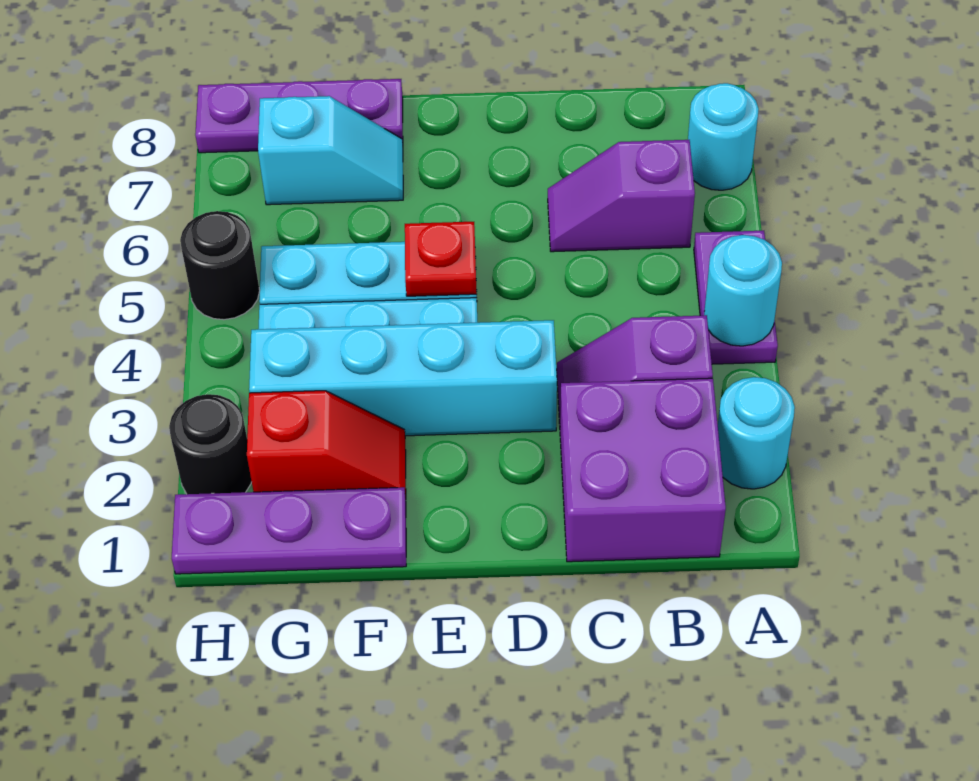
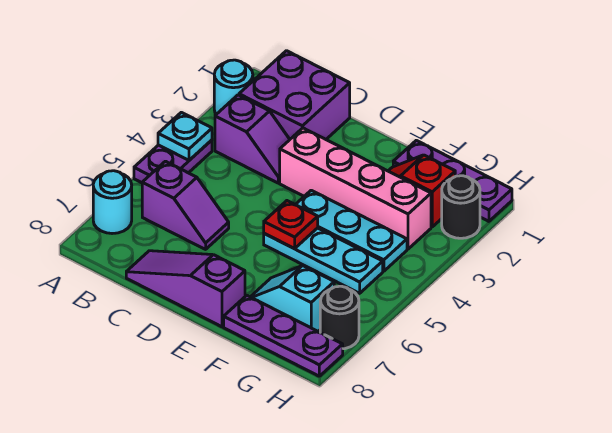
cyan 1x1 round brick [704,235,782,346] -> cyan 1x1 plate [158,112,212,160]
none -> purple 1x3 slope [126,251,245,327]
cyan 1x4 brick [249,320,557,436] -> pink 1x4 brick [280,128,431,249]
black 1x1 round brick [180,211,260,320] -> black 1x1 round brick moved to [320,286,359,349]

